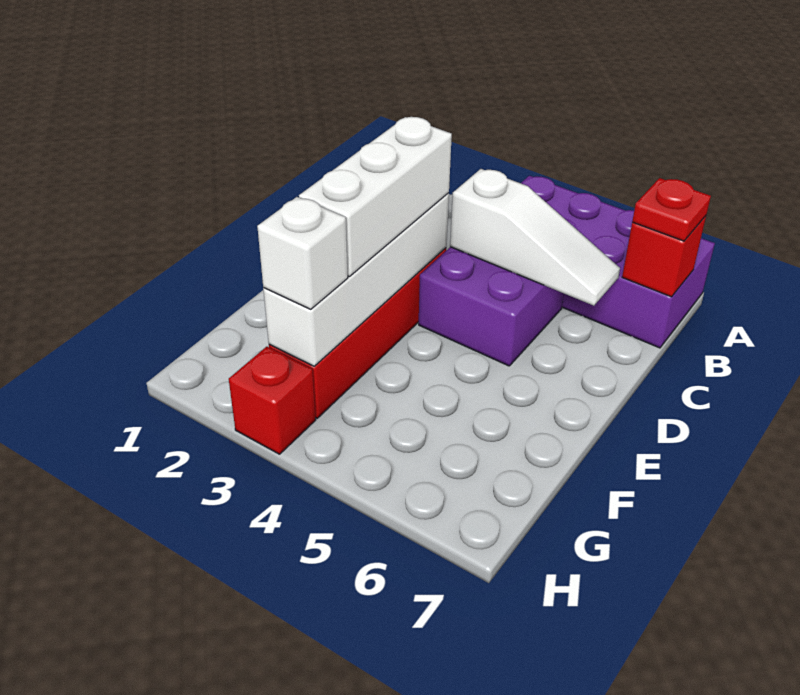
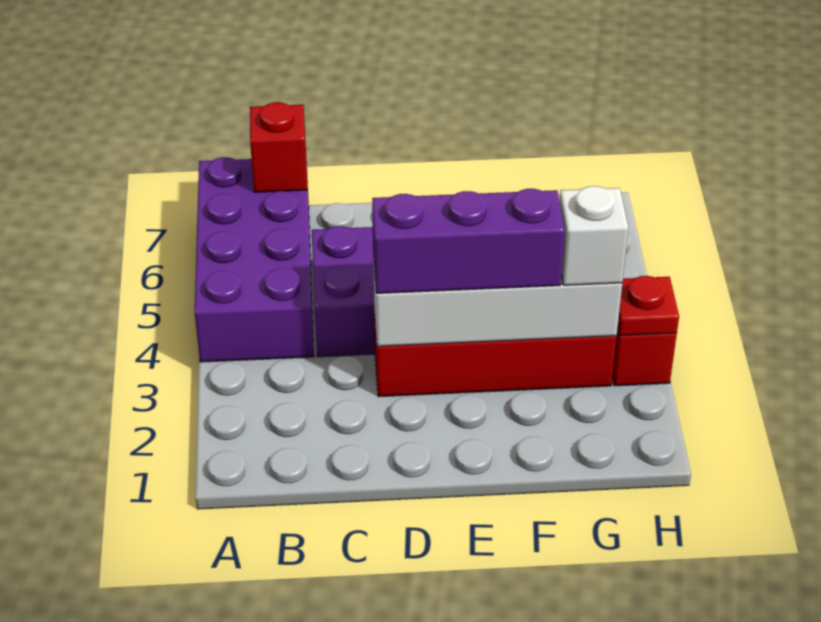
red 1x1 plate [632,178,711,241] -> red 1x1 plate moved to [618,276,679,336]
white 1x3 slope [450,169,620,306] -> none
white 1x3 brick [299,117,452,276] -> purple 1x3 brick [372,189,565,293]

